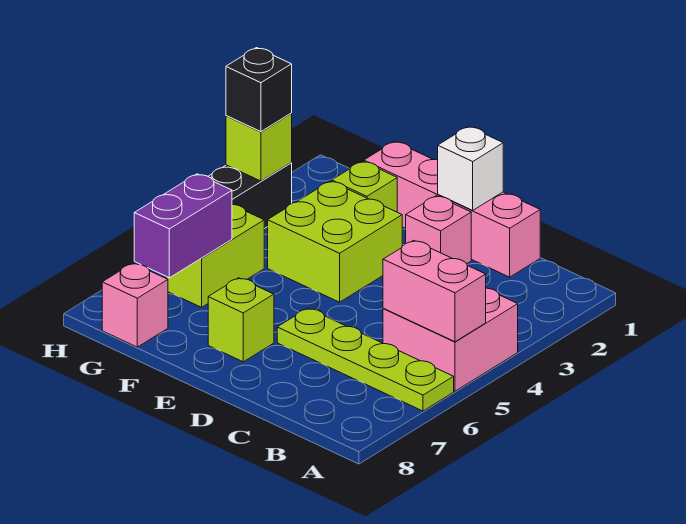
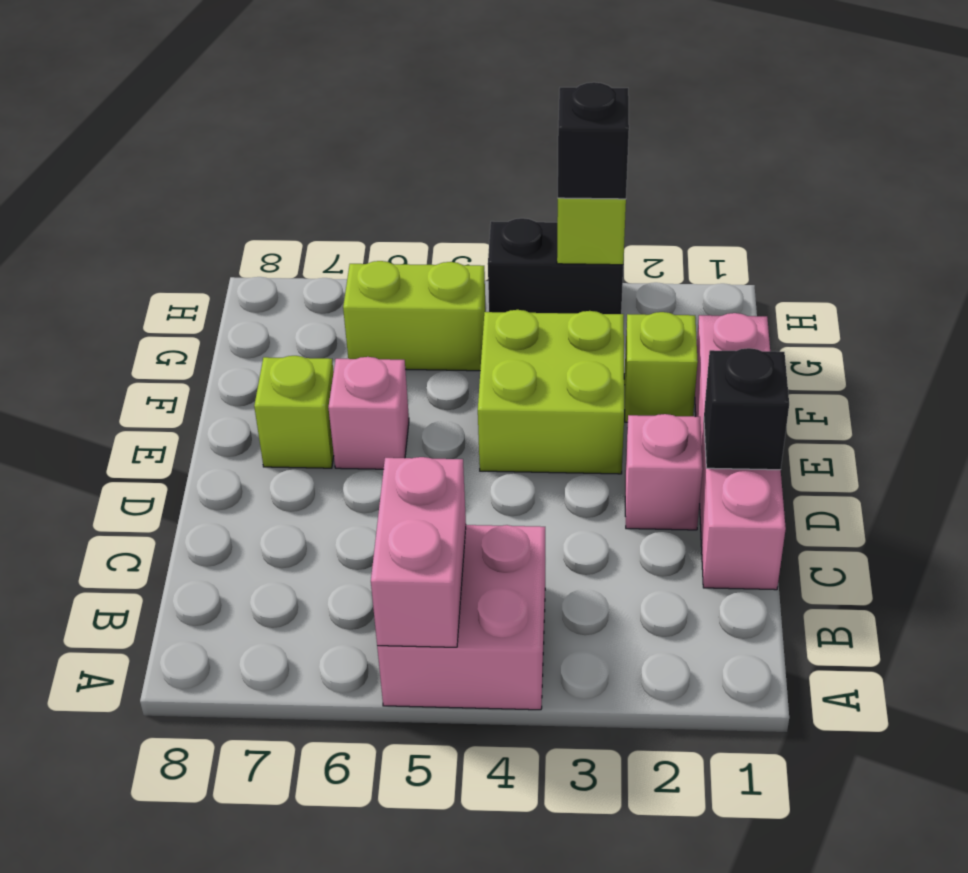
lime 1x4 plate [277,308,454,411] -> none
white 1x1 brick [438,126,503,210] -> black 1x1 brick [704,348,789,470]
purple 1x2 brick [134,174,232,278] -> none
pink 1x1 brick [102,263,168,347] -> pink 1x1 brick moved to [328,357,409,469]

